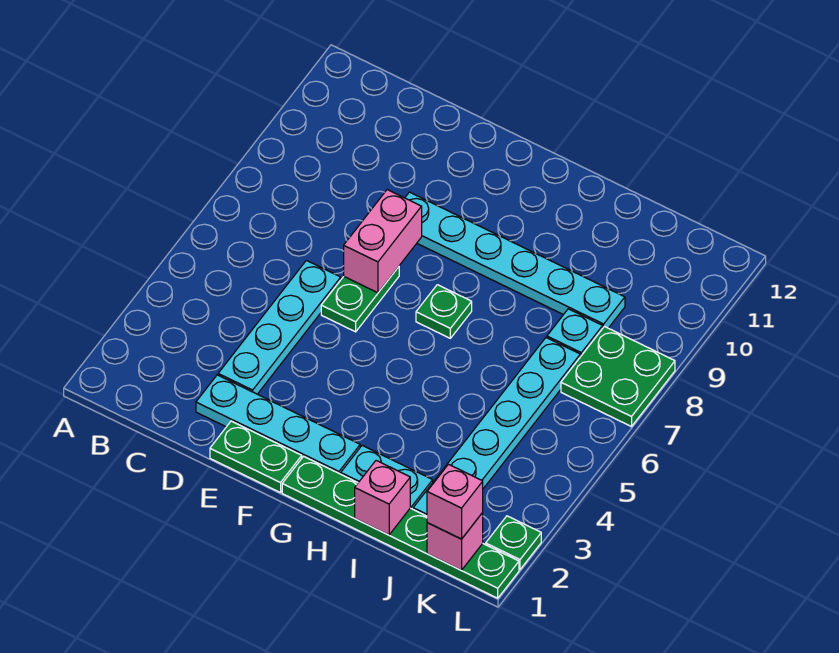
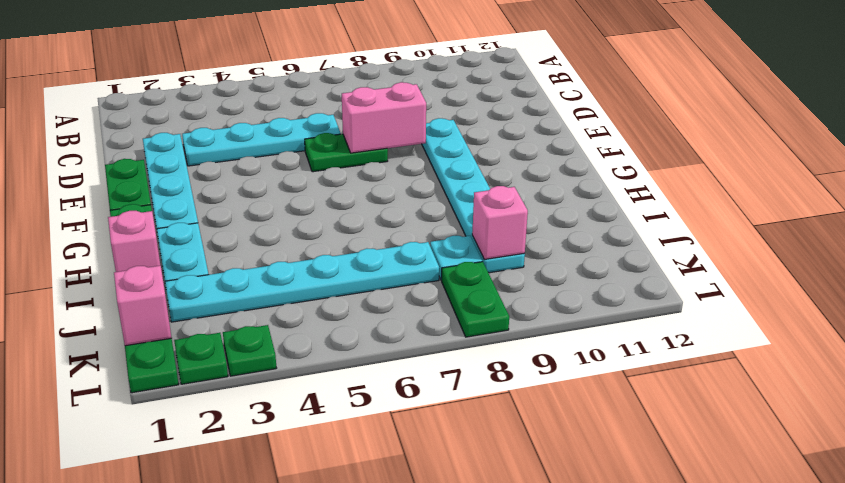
green 1x1 plate [416,285,472,338] -> green 1x1 plate moved to [223,325,276,376]
pink 1x1 brick [427,464,483,539] -> pink 1x1 brick moved to [472,186,528,259]
green 2x2 plate [561,327,675,427] -> green 1x2 plate [442,262,509,337]

